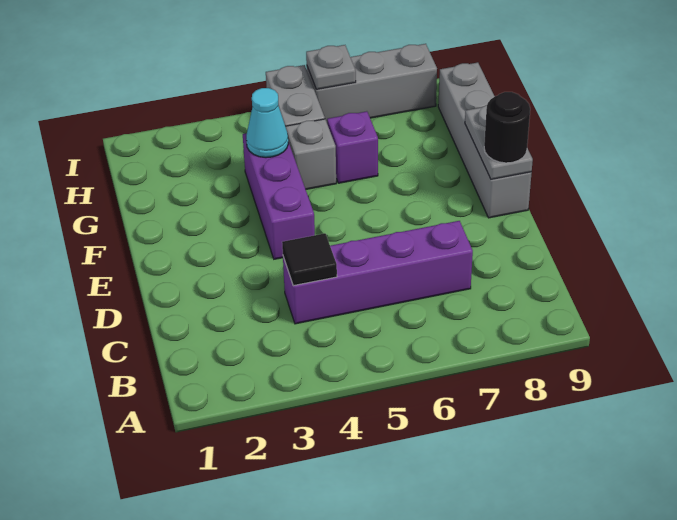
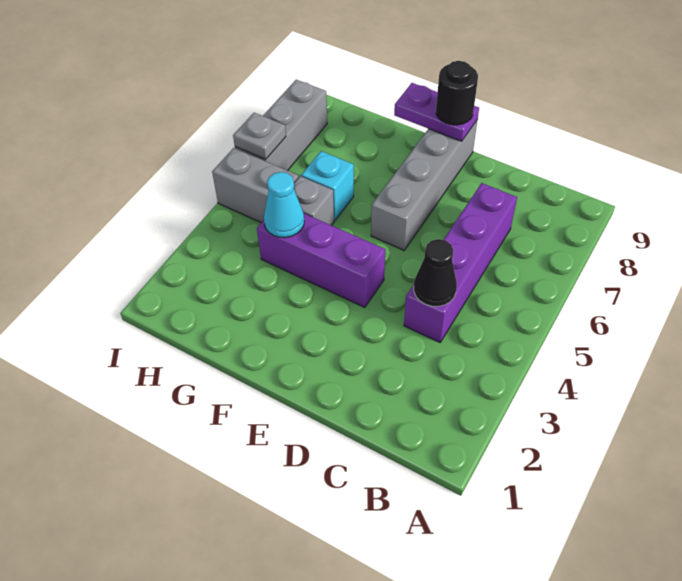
black 1x1 tile [282,233,337,286] -> black 1x1 cone [414,239,457,306]
grey 1x4 brick [438,62,532,218] -> grey 1x4 brick turned to [371,121,477,250]
grey 1x2 plate [465,105,533,179] -> purple 1x2 plate [394,83,479,141]
purple 1x1 brick [327,111,378,183] -> cyan 1x1 brick [301,151,354,220]

